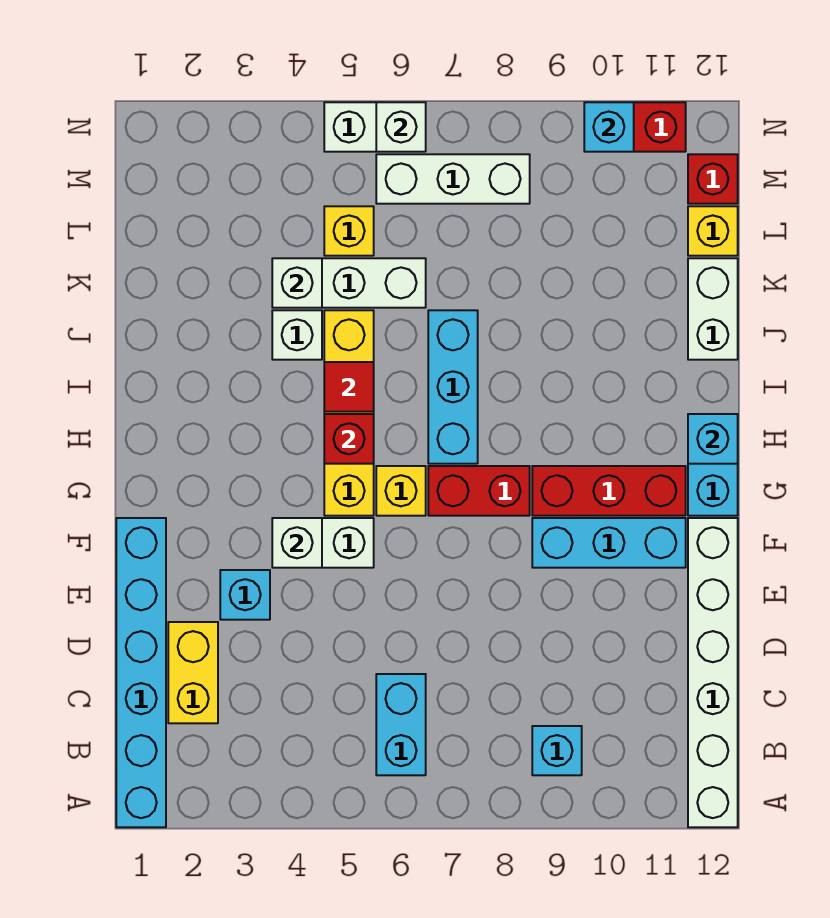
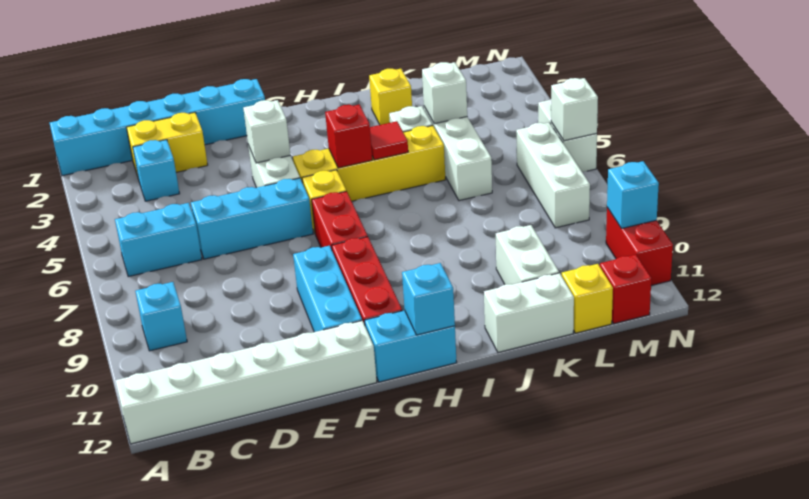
cyan 1x1 brick [220,570,270,620] -> cyan 1x1 brick moved to [133,140,180,201]
cyan 1x3 brick [428,310,478,464] -> cyan 1x3 brick moved to [191,178,313,259]
none -> white 1x2 brick [496,225,559,284]
yellow 1x1 brick [324,206,374,256] -> yellow 1x1 brick moved to [369,69,412,125]

